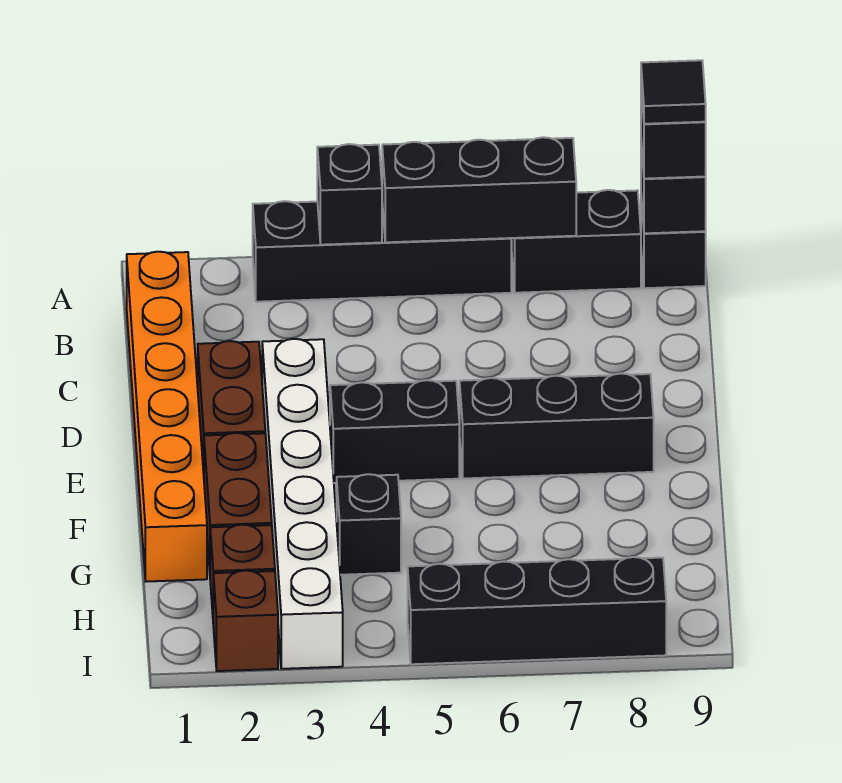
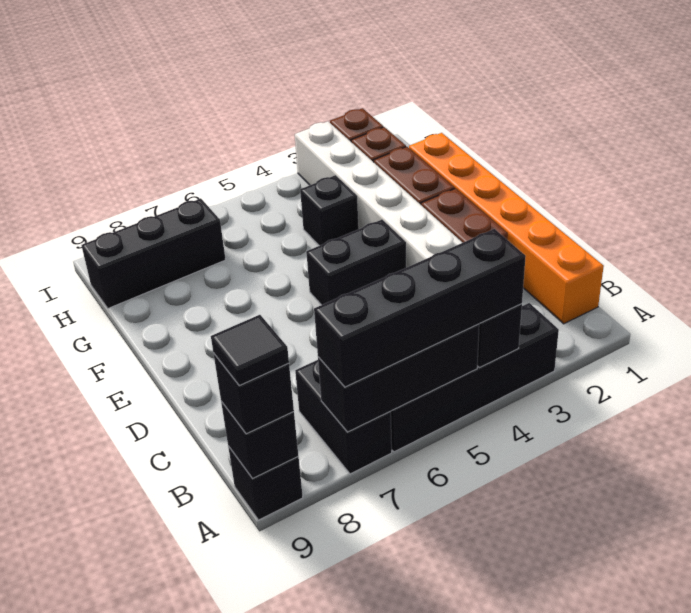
black 1x2 brick [512,190,641,293] -> black 1x2 brick turned to [295,360,392,474]
black 1x3 brick [460,373,654,479] -> black 1x3 brick moved to [82,198,226,308]
black 1x4 brick [408,557,666,664] -> black 1x4 brick moved to [314,229,526,387]

